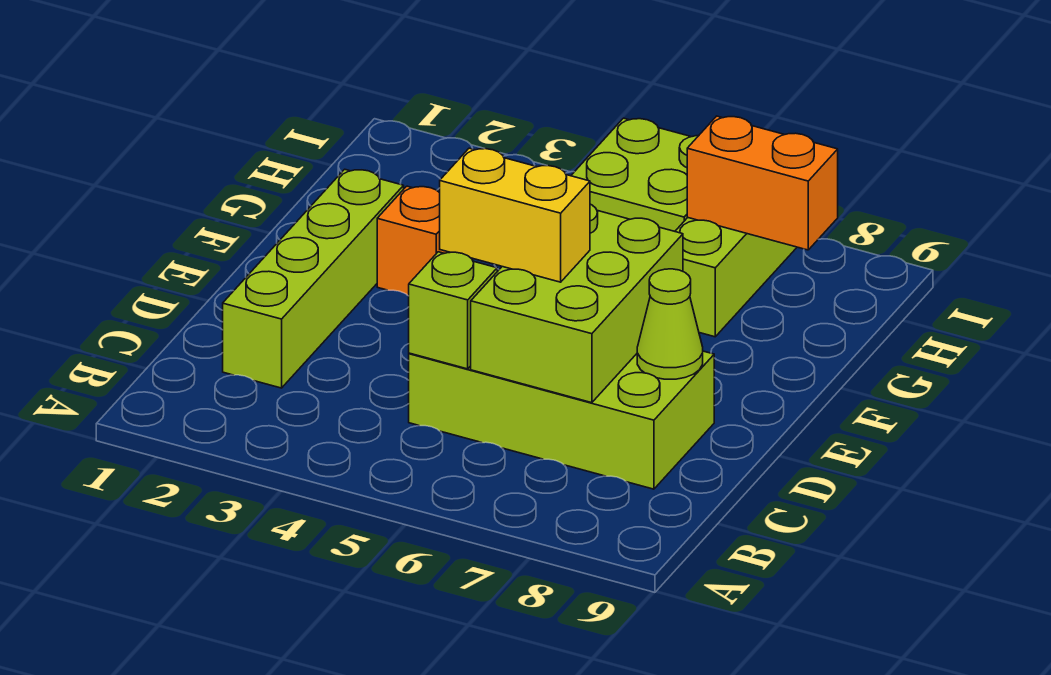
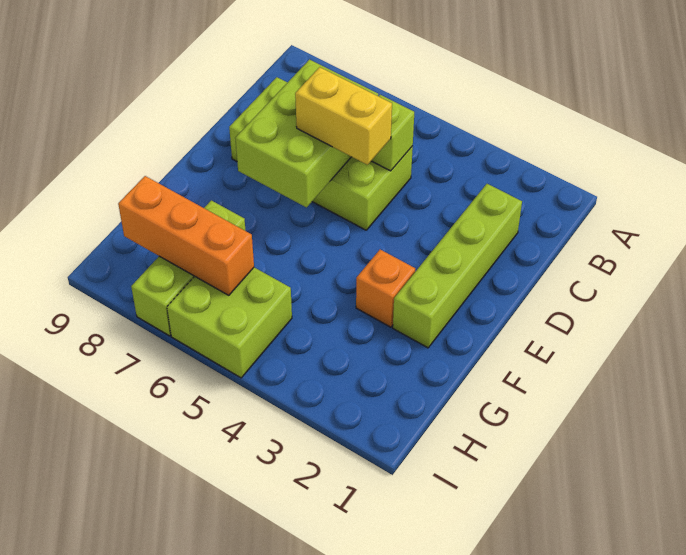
lime 1x1 cone [637,269,703,379] -> none
orange 1x2 brick [687,116,838,250] -> orange 1x3 brick [118,176,254,295]

